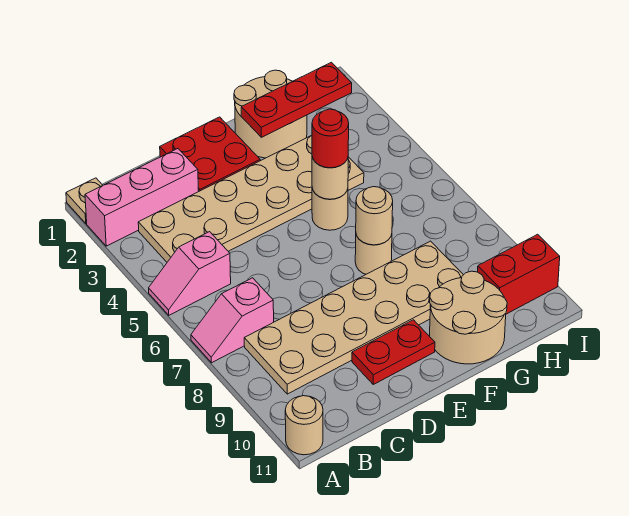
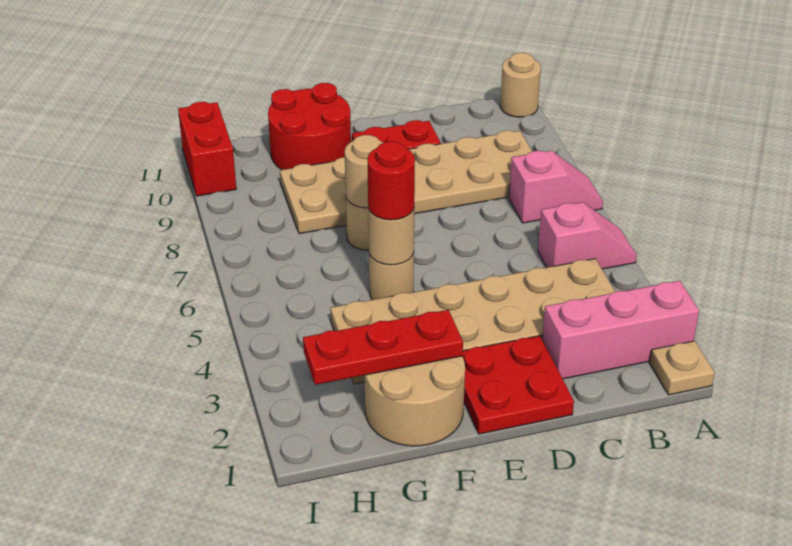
tan 2x2 round brick [430,271,507,364] -> red 2x2 round brick [268,83,351,170]
red 1x2 brick [478,234,560,314] -> red 1x2 brick turned to [178,102,236,196]

